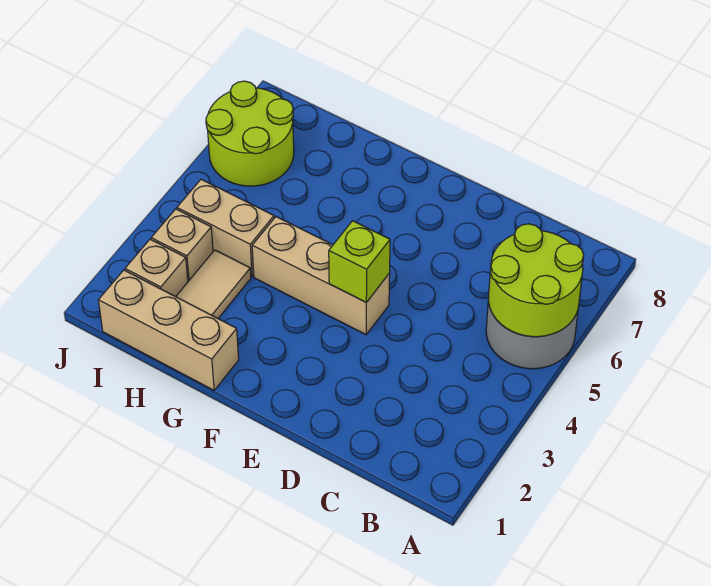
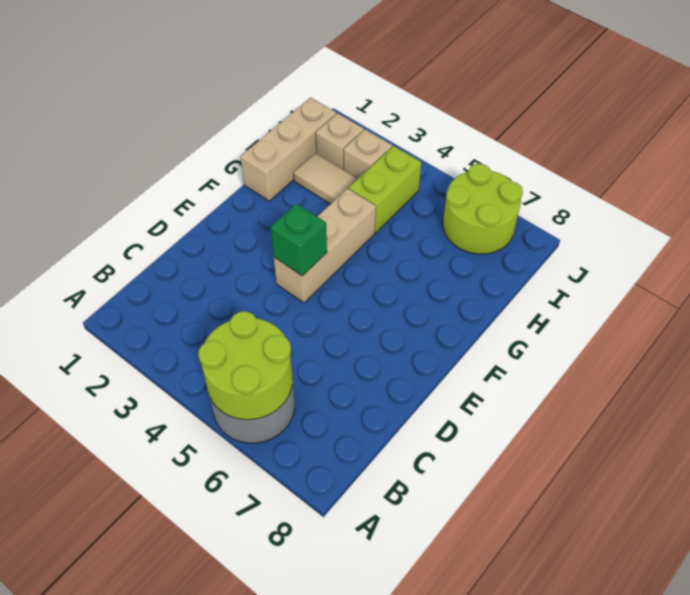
lime 1x1 brick [329,221,390,302] -> green 1x1 brick [271,204,327,276]
tan 1x2 brick [177,179,274,277] -> lime 1x2 brick [349,146,421,233]

